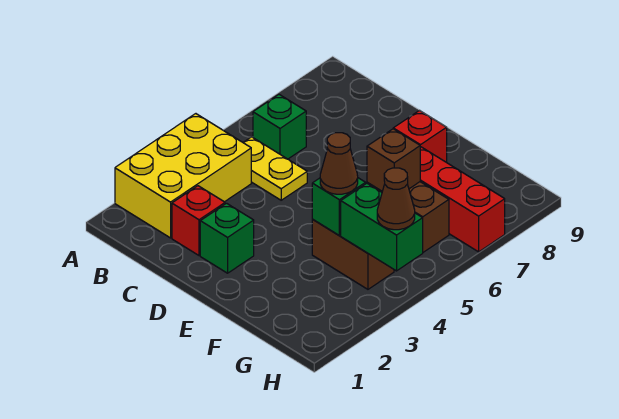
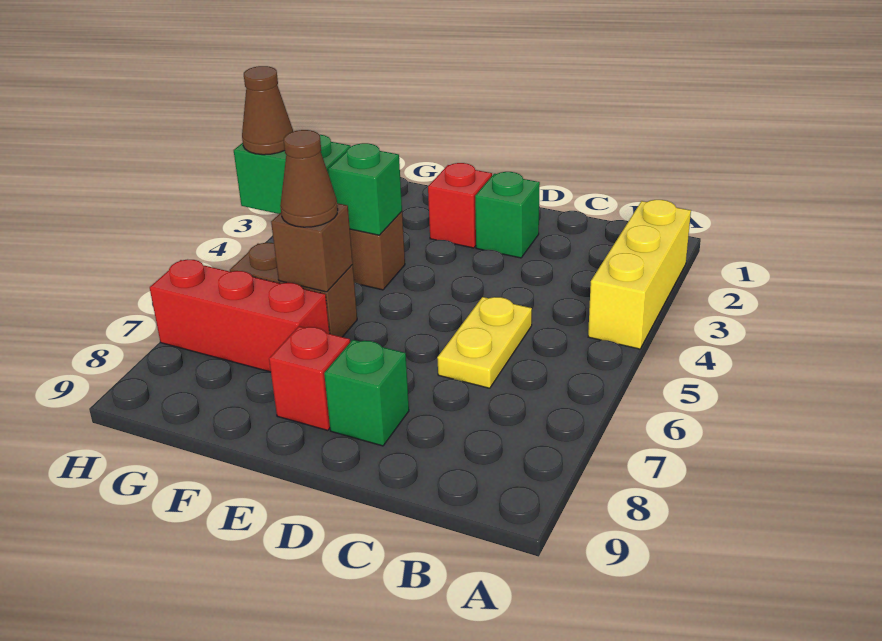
yellow 2x3 brick [115,114,251,238] -> yellow 1x3 brick [588,200,691,349]
yellow 1x2 plate [243,137,307,200] -> yellow 1x2 plate turned to [437,297,532,388]
green 1x1 brick [253,95,306,159] -> green 1x1 brick moved to [324,340,409,446]
red 1x1 brick [172,186,225,256] -> red 1x1 brick moved to [428,163,492,248]
brown 1x1 cone [320,133,358,194] -> brown 1x1 cone moved to [280,130,338,227]

